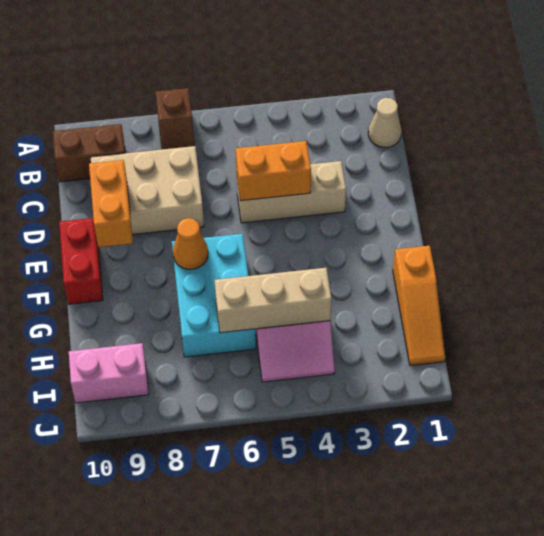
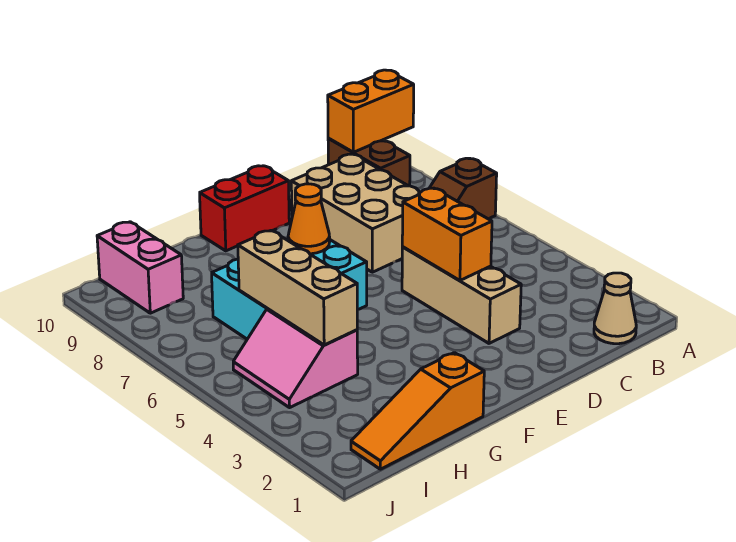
orange 1x2 brick [89,160,133,247] -> orange 1x2 brick moved to [328,70,414,152]

